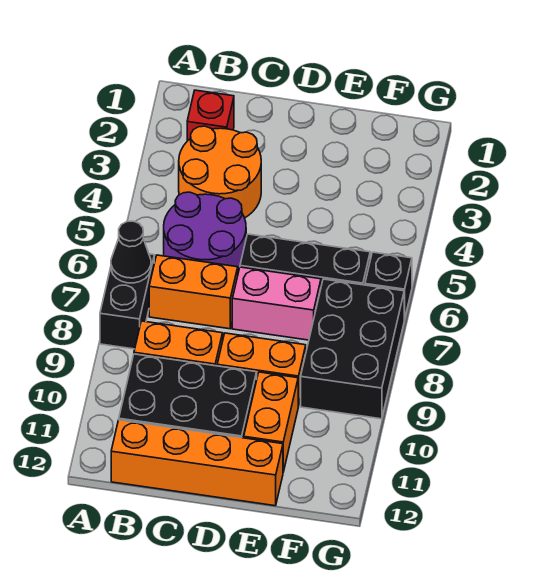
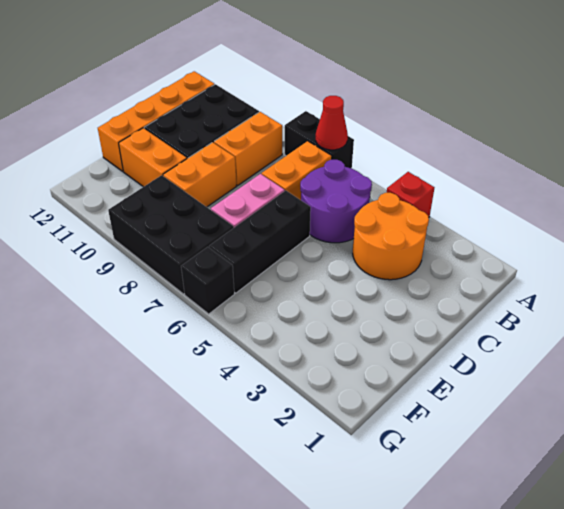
black 1x1 cone [111,221,151,283] -> red 1x1 cone [316,96,348,150]
red 1x1 brick [187,90,234,141] -> red 1x1 brick moved to [387,172,434,217]

